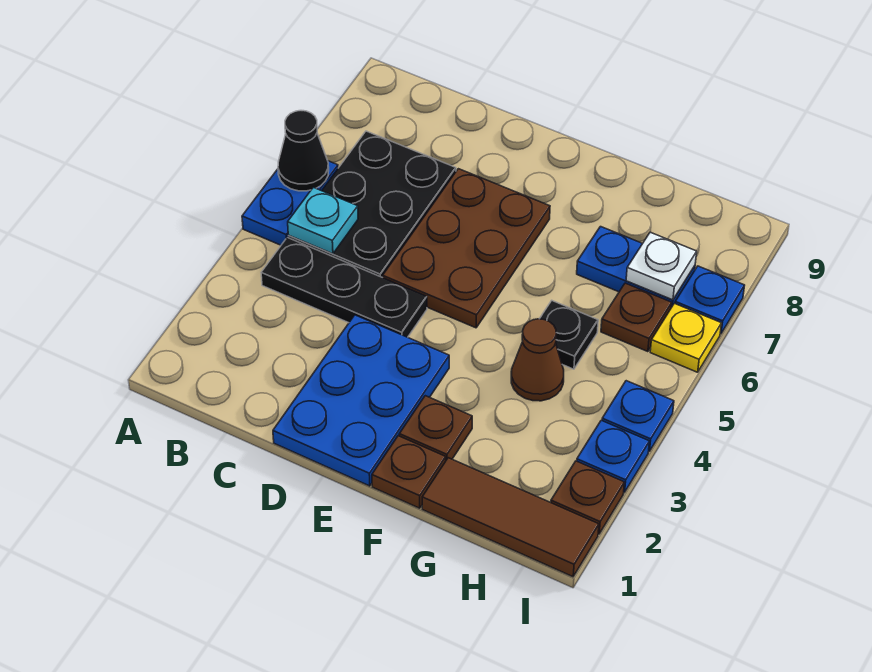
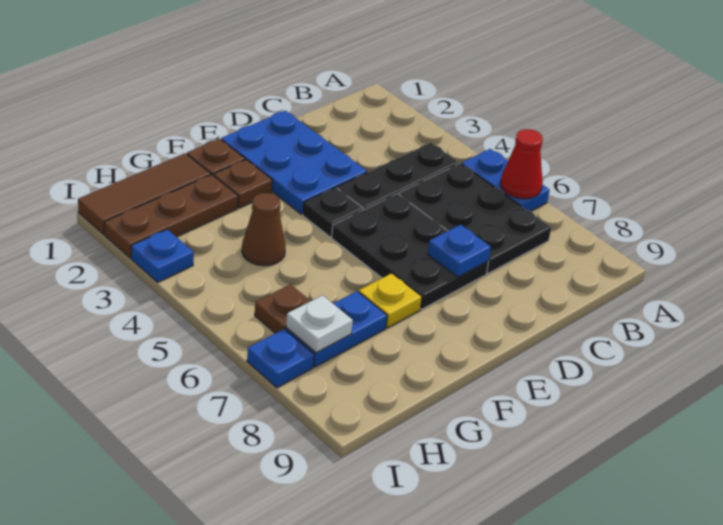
black 1x1 cone [278,111,329,191] -> red 1x1 cone [501,129,543,199]
cyan 1x1 plate [288,187,358,254] -> none
brown 2x3 plate [383,169,550,328] -> black 2x3 plate [332,194,489,309]
black 1x1 plate [540,301,598,369] -> black 1x1 plate moved to [303,187,363,237]
brown 1x1 plate [551,461,624,534] -> brown 1x3 plate [104,175,238,258]
blue 1x1 plate [602,381,674,451] -> blue 1x1 plate moved to [427,225,491,277]
yellow 1x1 plate [650,303,722,372] -> yellow 1x1 plate moved to [359,273,422,328]

